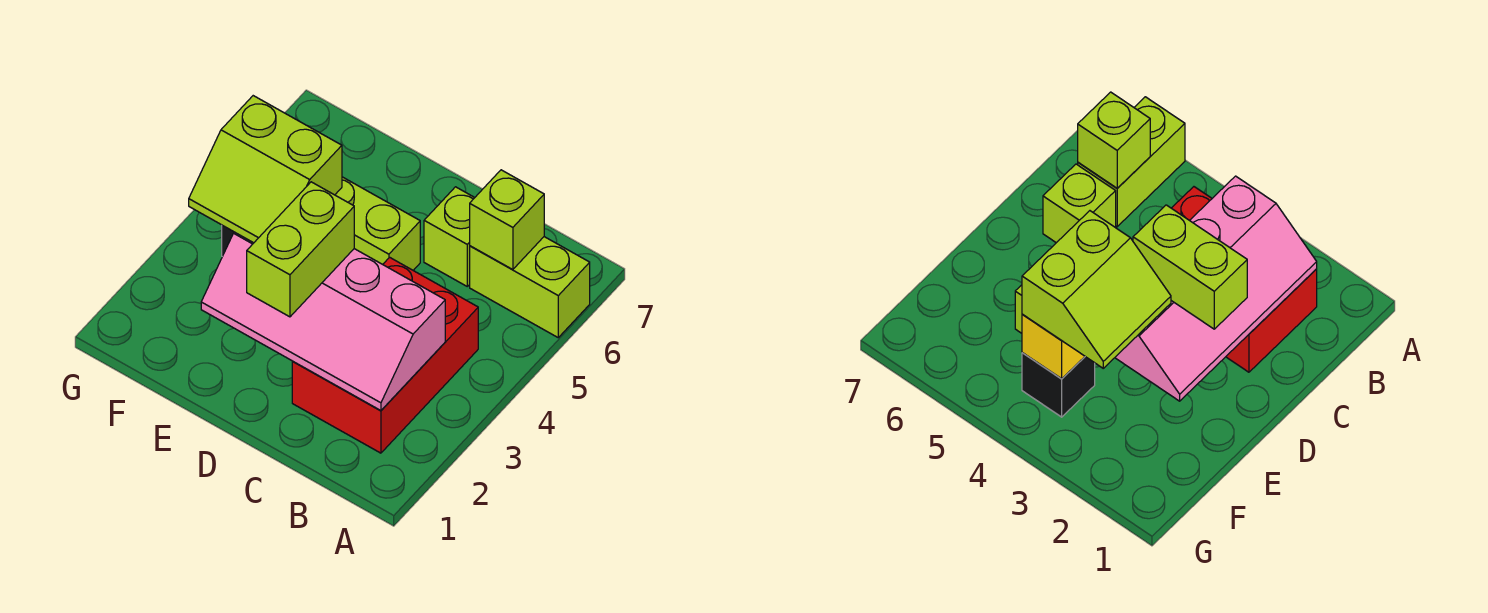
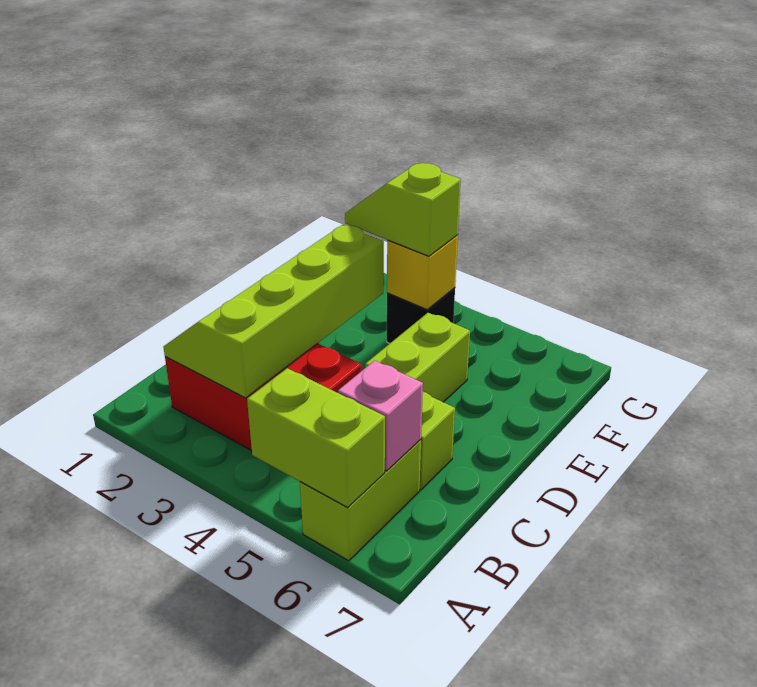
pink 2x4 slope [201,232,445,410] -> lime 2x4 slope [164,225,384,398]
lime 1x1 brick [470,170,544,270] -> pink 1x1 brick [338,361,423,471]
lime 1x2 brick [247,182,354,317] -> lime 1x2 brick moved to [247,368,385,507]
lime 2x2 slope [189,96,342,243] -> lime 1x2 slope [345,163,461,256]

